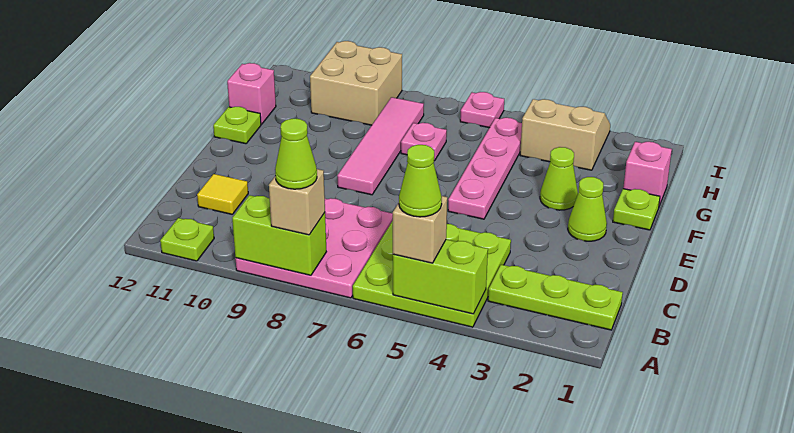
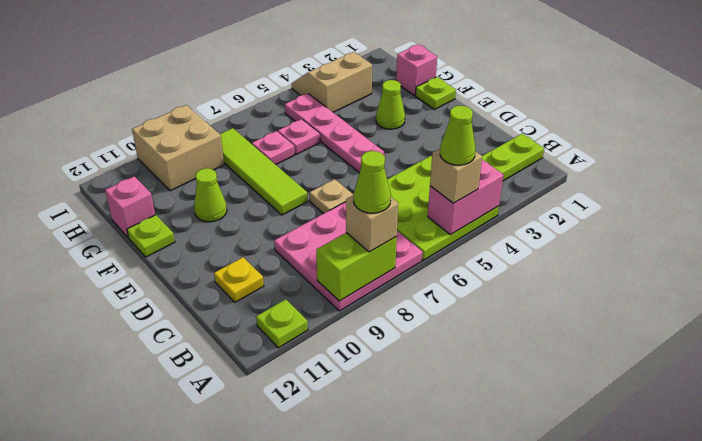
lime 1x2 brick [393,239,488,314] -> pink 1x2 brick [428,160,504,235]
yellow 1x1 tile [197,174,248,214] -> yellow 1x1 plate [214,257,264,302]
none -> tan 1x1 plate [309,179,353,214]
lime 1x1 cone [568,177,607,241] -> lime 1x1 cone moved to [194,168,227,222]
pink 1x4 tile [337,97,424,195] -> lime 1x4 tile [220,128,308,215]
pink 1x1 plate [460,92,504,128] -> pink 1x1 plate moved to [278,119,320,154]

